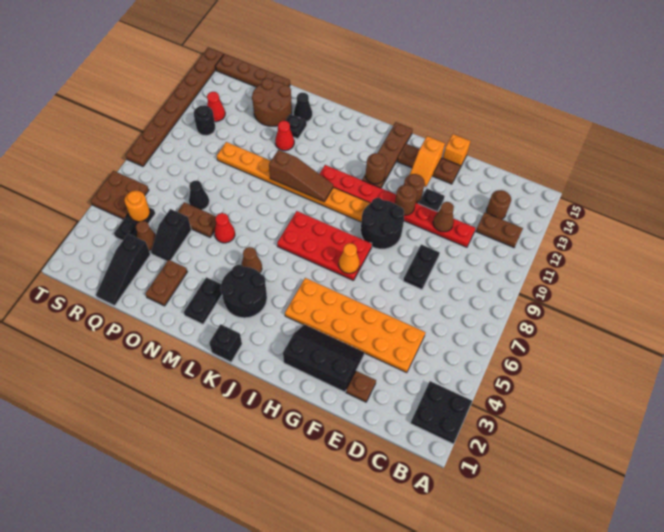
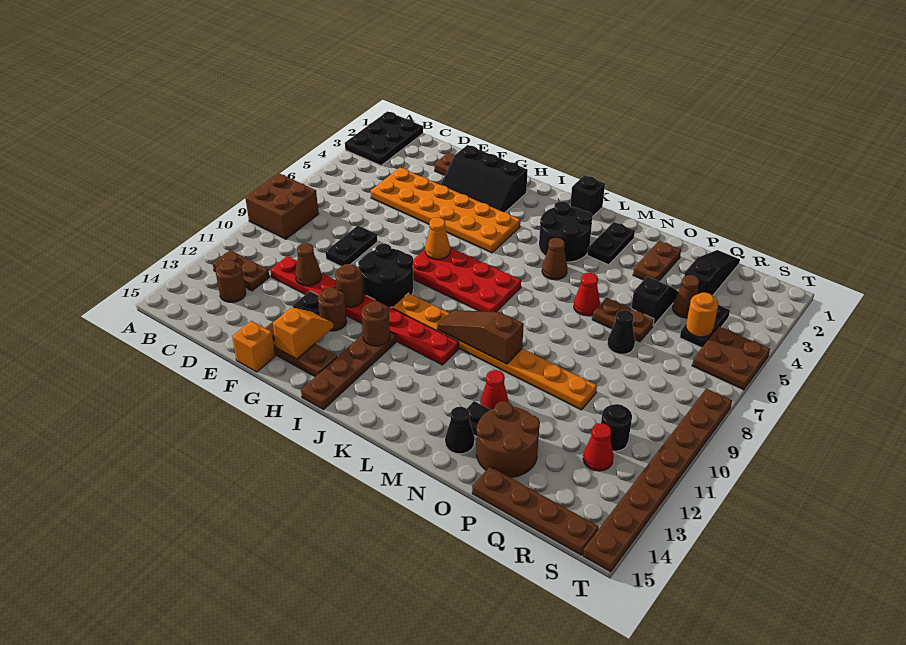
black 2x2 plate [411,381,472,444] -> black 2x3 plate [345,111,423,165]
none -> brown 2x2 brick [245,173,318,239]

